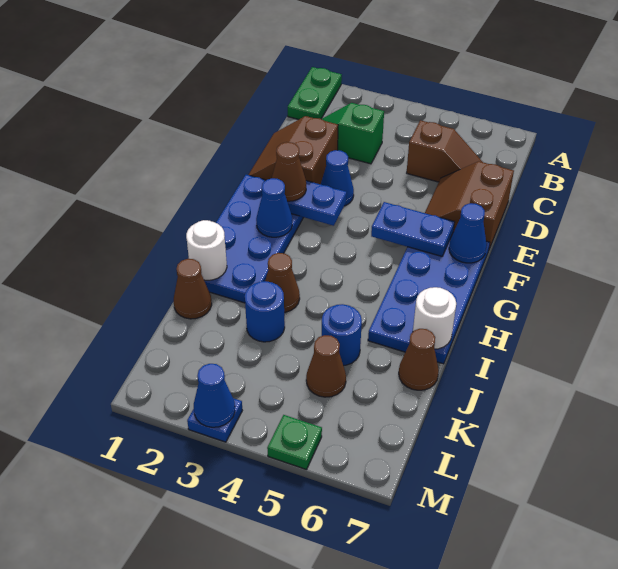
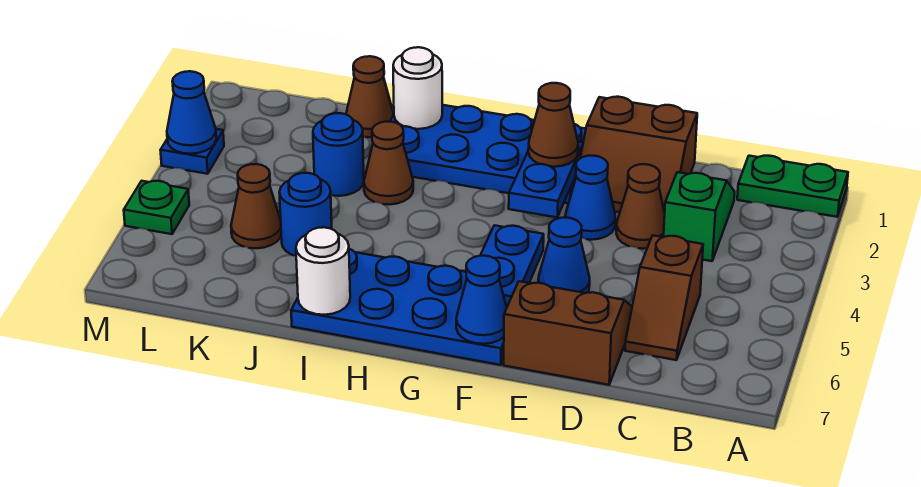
brown 2x2 slope [248,116,338,184] -> brown 2x2 slope turned to [580,97,697,212]
blue 1x1 cone [256,178,292,237] -> blue 1x1 cone moved to [538,217,590,293]
brown 1x1 cone [399,329,439,390] -> brown 1x1 cone moved to [616,164,665,249]

